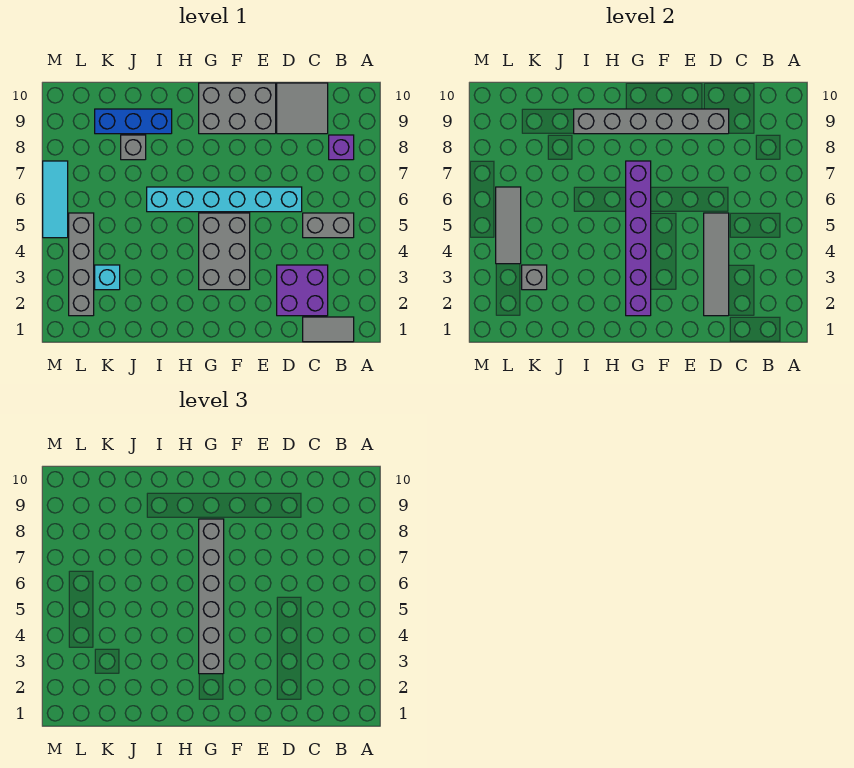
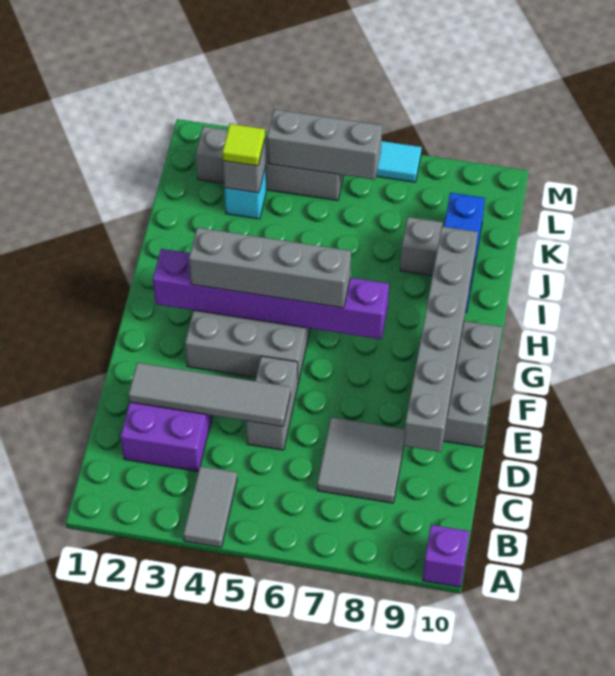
grey 1x2 tile [303,317,354,342] -> grey 1x2 tile moved to [183,466,237,547]
grey 1x2 brick [303,213,354,238] -> grey 1x2 brick moved to [246,356,298,450]
purple 1x1 brick [329,135,354,160] -> purple 1x1 brick moved to [423,525,469,587]
grey 2x2 tile [277,83,328,134] -> grey 2x2 tile moved to [317,417,405,503]
cyan 1x6 brick [147,187,302,212] -> none
grey 1x6 brick [199,519,224,674] -> grey 1x4 brick [189,227,351,308]
none -> lime 1x1 tile [222,124,265,166]
grey 1x3 tile [496,187,521,264] -> grey 1x3 brick [267,109,382,180]

